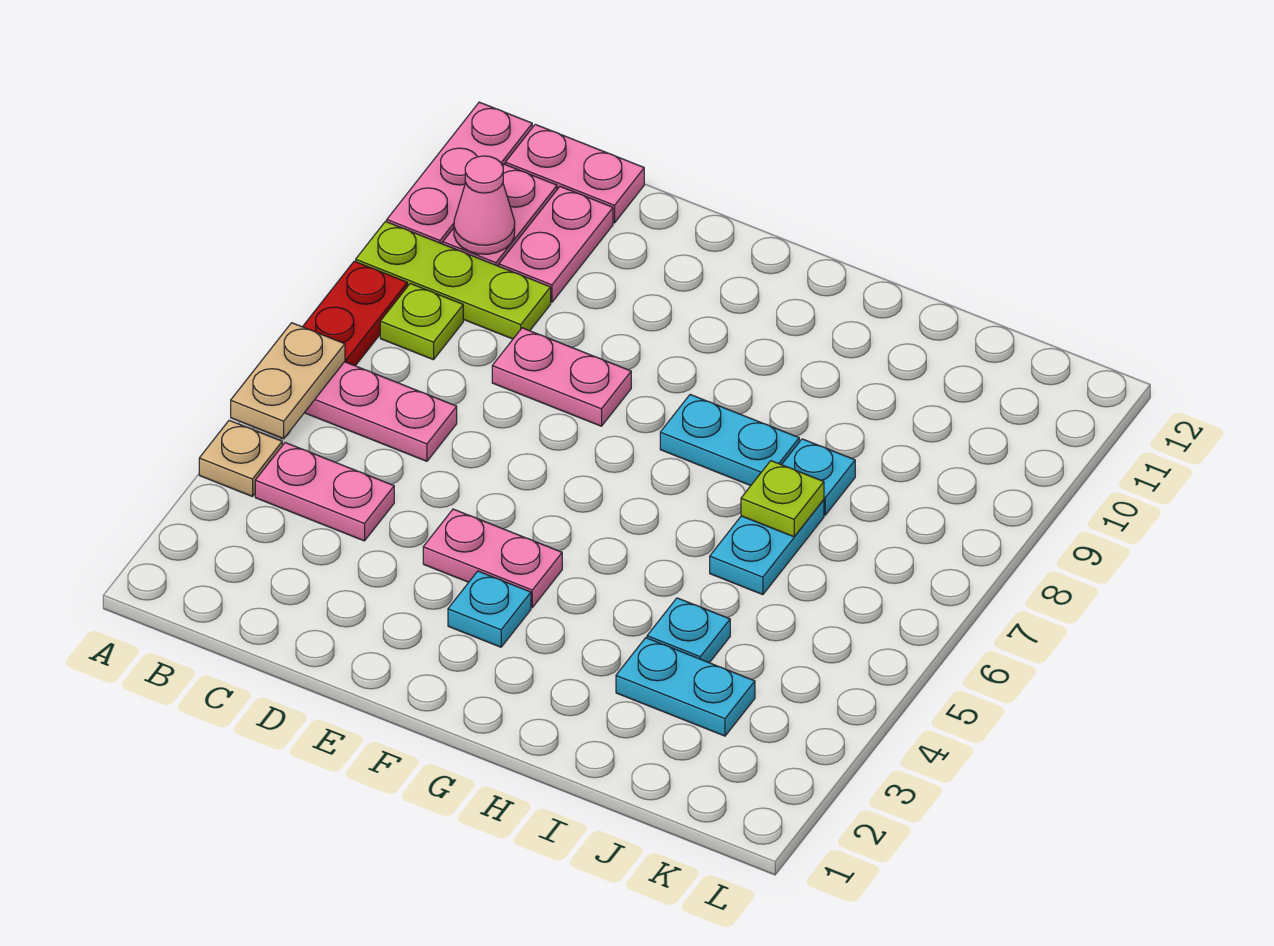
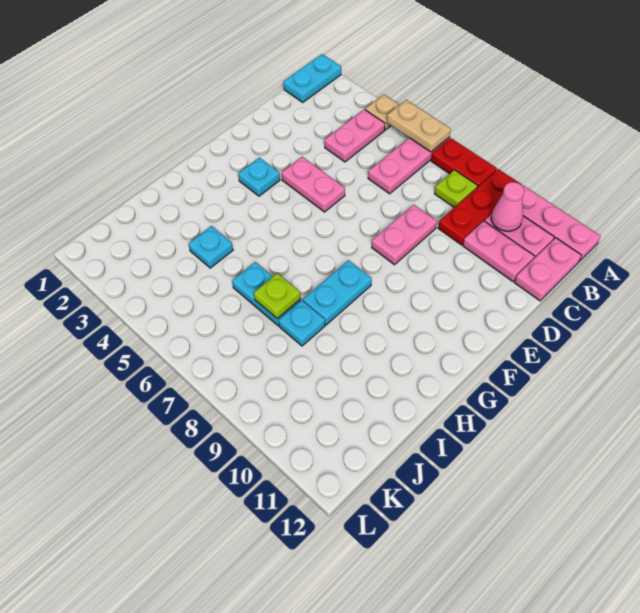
lime 1x3 plate [356,222,551,339] -> red 1x3 plate [438,169,522,245]
pink 1x2 plate [423,509,562,607] -> pink 1x2 plate turned to [282,157,345,212]
cyan 1x2 plate [616,638,755,736] -> cyan 1x2 plate moved to [283,54,341,102]

